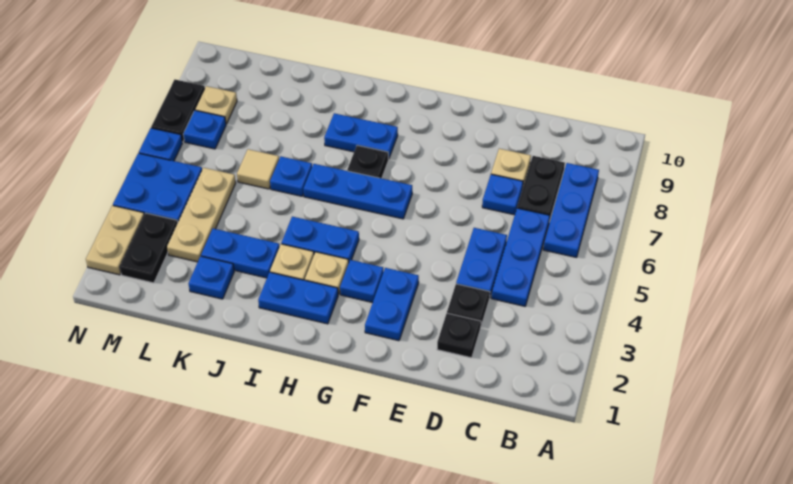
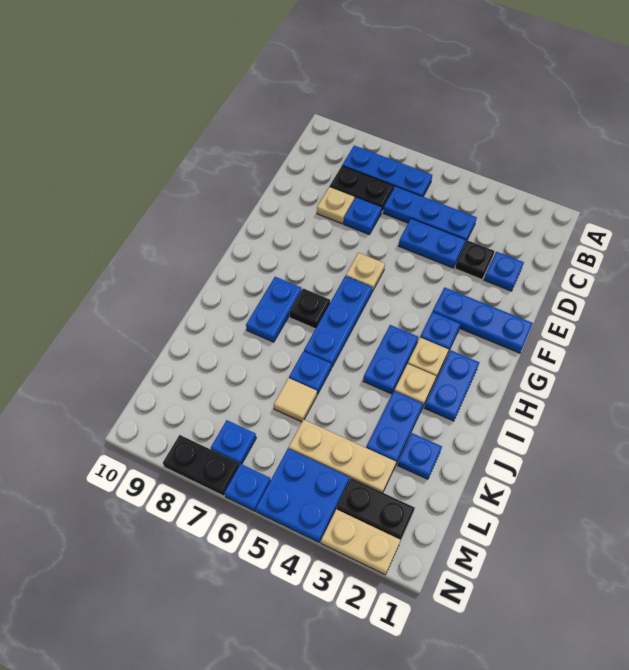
black 1x1 plate [437,313,481,358] -> blue 1x1 plate [484,252,524,291]
blue 1x2 plate [365,268,419,341] -> blue 1x3 plate [433,287,533,353]
tan 1x1 plate [195,86,237,124] -> tan 1x1 plate moved to [346,253,385,292]

